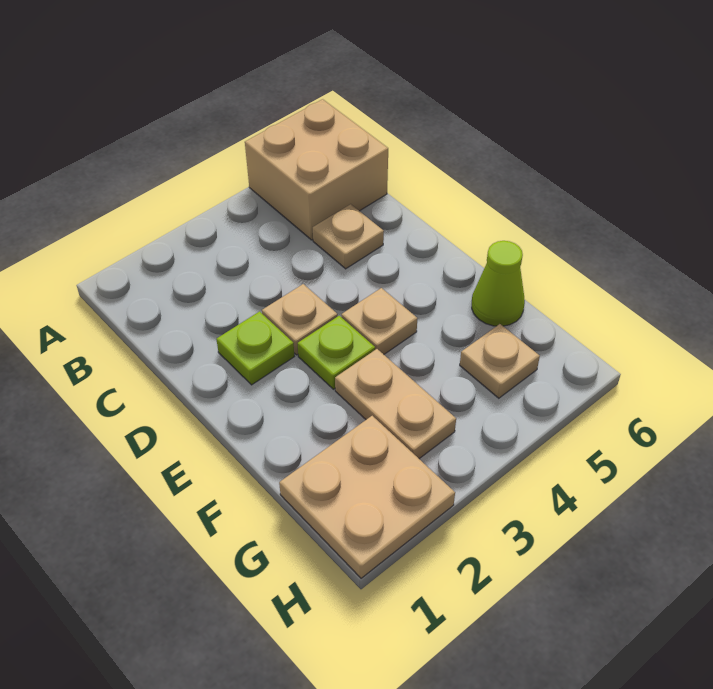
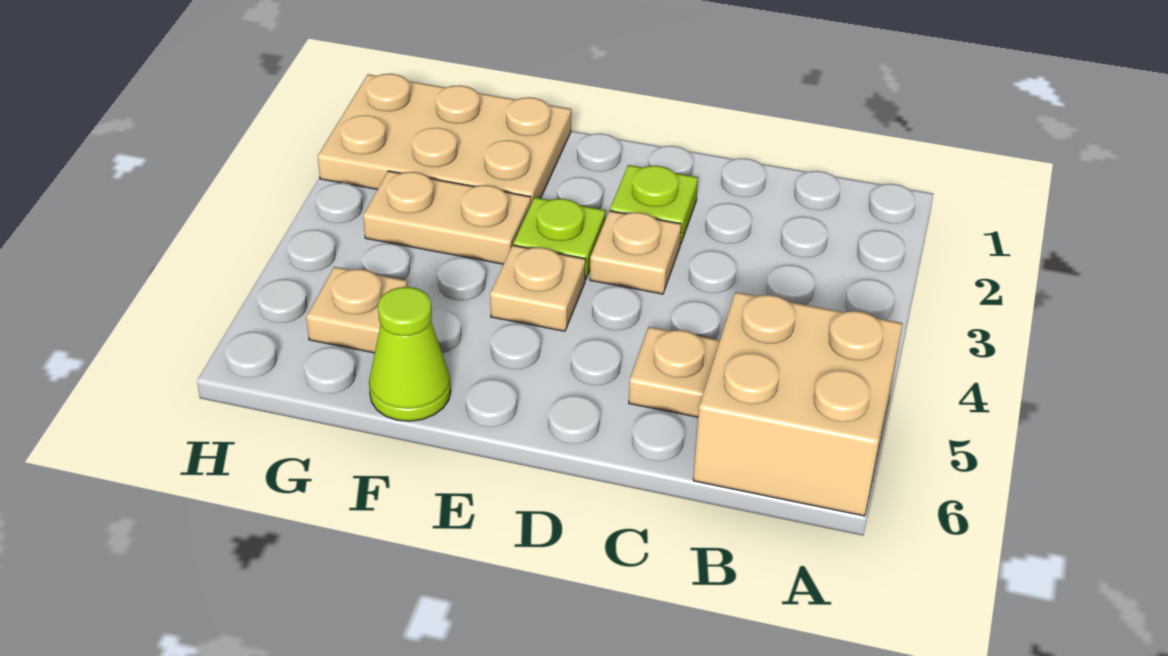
tan 2x2 plate [279,416,455,578] -> tan 2x3 plate [318,74,571,203]

